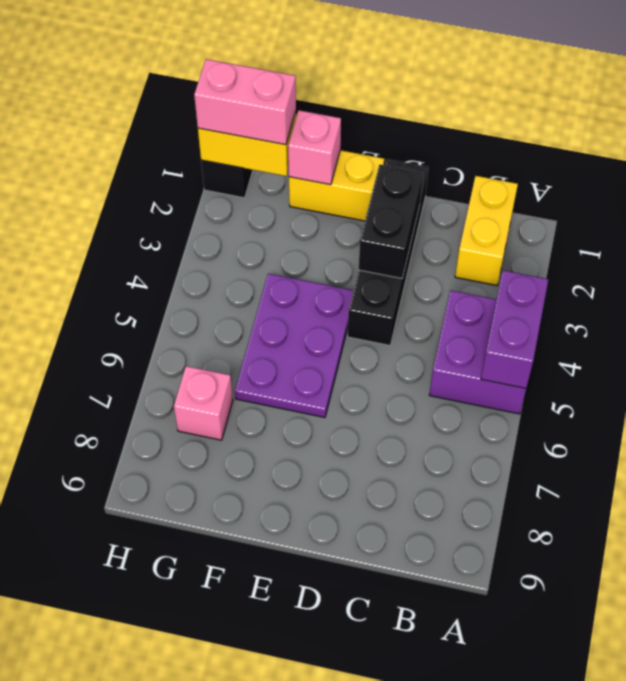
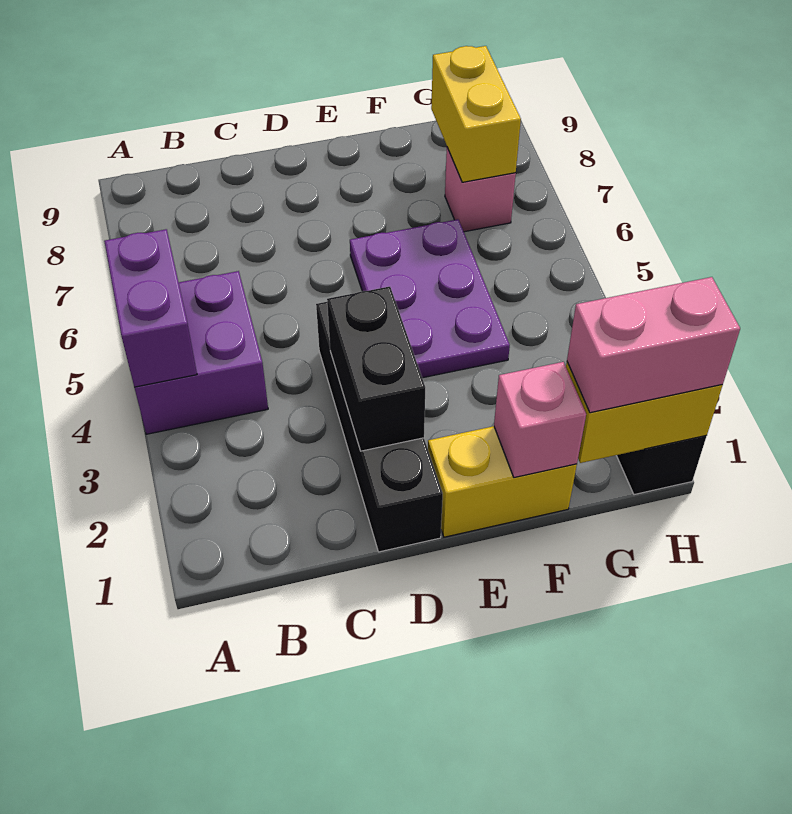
yellow 1x2 brick [455,176,518,285] -> yellow 1x2 brick moved to [431,46,521,182]

